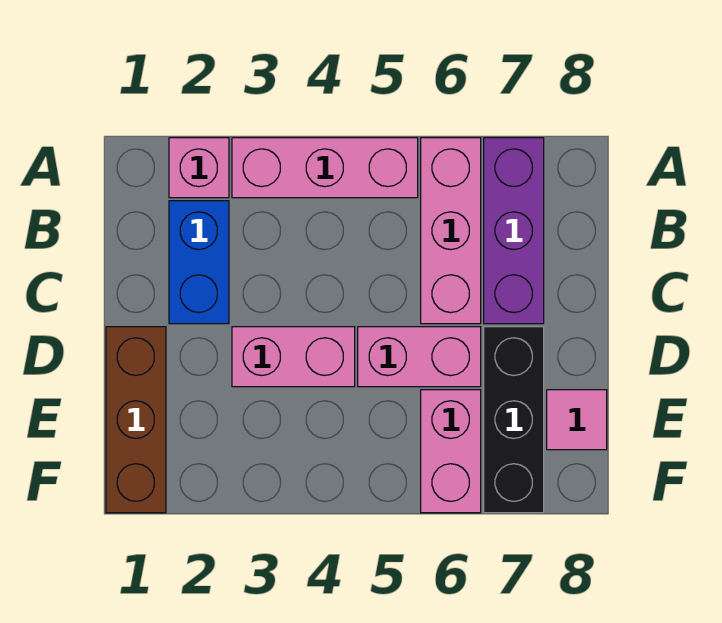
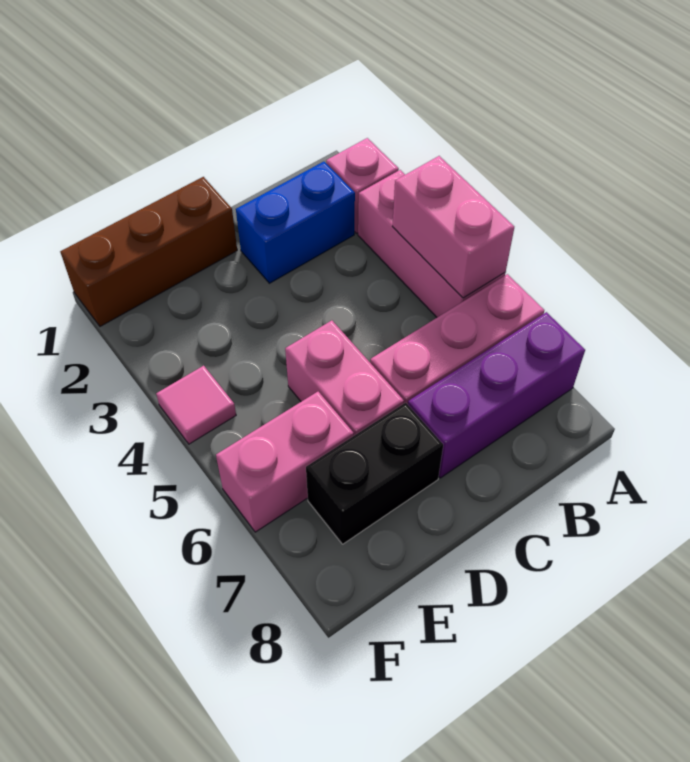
pink 1x2 brick [232,327,355,387] -> pink 1x2 brick moved to [393,156,514,298]
black 1x3 brick [484,327,544,513] -> black 1x2 brick [306,403,443,544]
pink 1x1 tile [547,390,607,450] -> pink 1x1 tile moved to [156,366,236,444]

